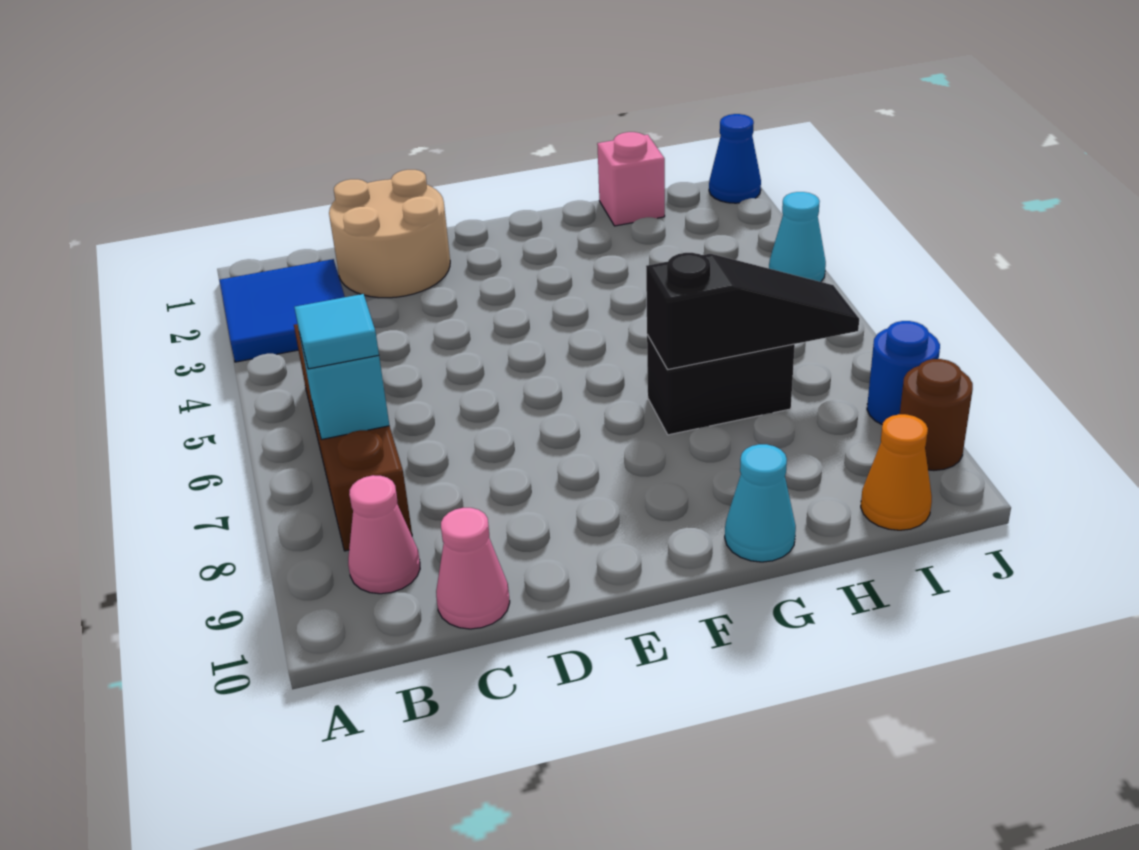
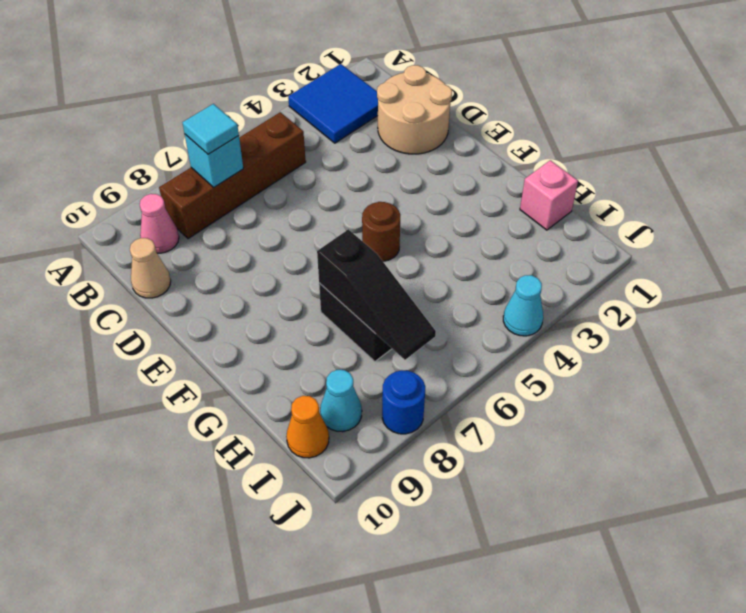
pink 1x1 cone [436,508,510,629] -> tan 1x1 cone [130,238,171,298]
cyan 1x1 cone [725,444,796,562] -> cyan 1x1 cone moved to [320,370,362,432]
blue 1x1 cone [709,114,761,203] -> none
brown 1x1 round brick [900,359,973,470] -> brown 1x1 round brick moved to [362,202,400,261]

